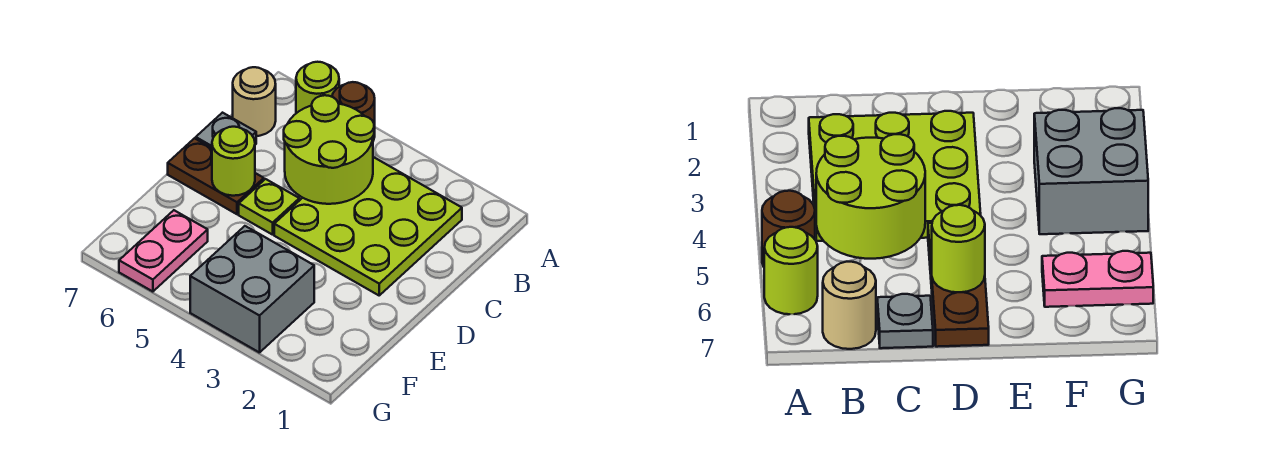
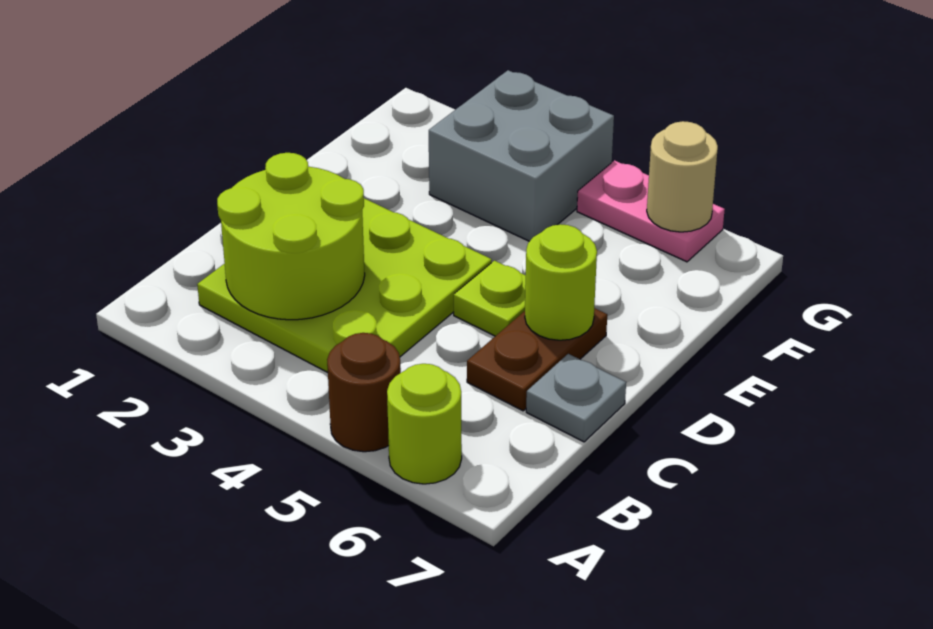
lime 2x2 round brick [284,95,374,204] -> lime 2x2 round brick moved to [217,153,365,320]
tan 1x1 round brick [233,67,276,136] -> tan 1x1 round brick moved to [647,121,718,232]
brown 1x2 plate [168,138,264,214] -> brown 1x2 plate turned to [467,308,607,411]
pink 1x2 plate [119,210,208,292] -> pink 1x2 plate turned to [577,160,725,262]

